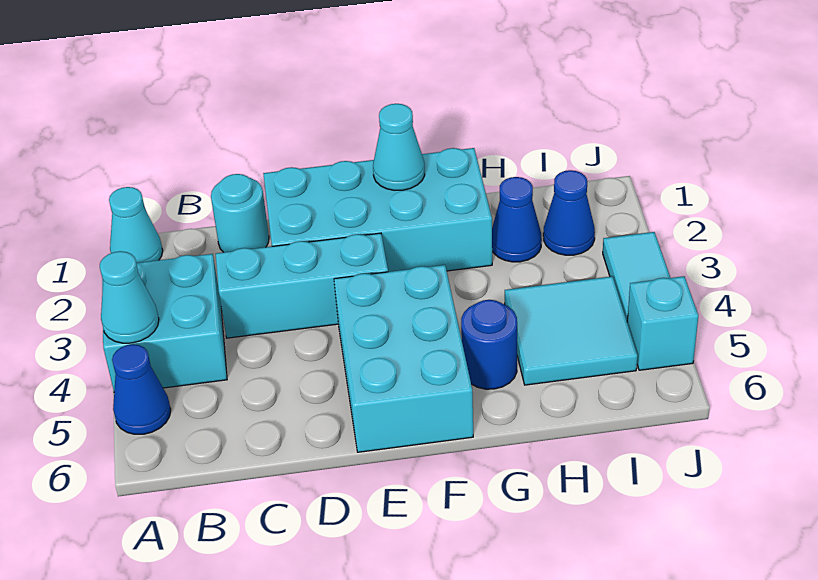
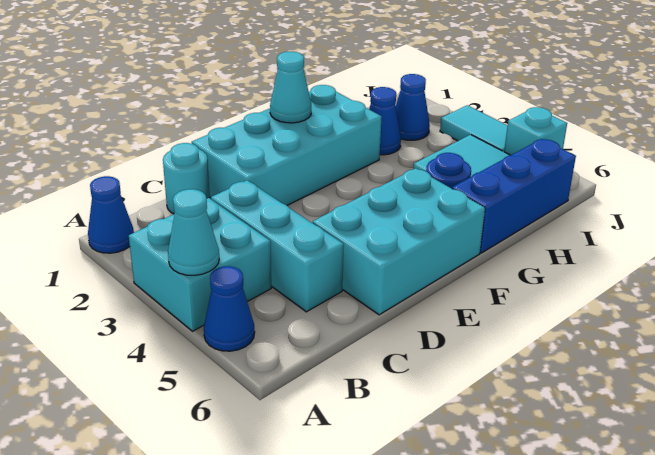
cyan 1x1 cone [109,187,163,263] -> blue 1x1 cone [88,176,134,253]
cyan 1x3 brick [216,233,388,338] -> cyan 1x3 brick turned to [211,180,344,312]
cyan 2x3 brick [334,265,473,452] -> cyan 2x3 brick turned to [313,168,485,315]
none -> blue 1x3 brick [452,139,576,253]

